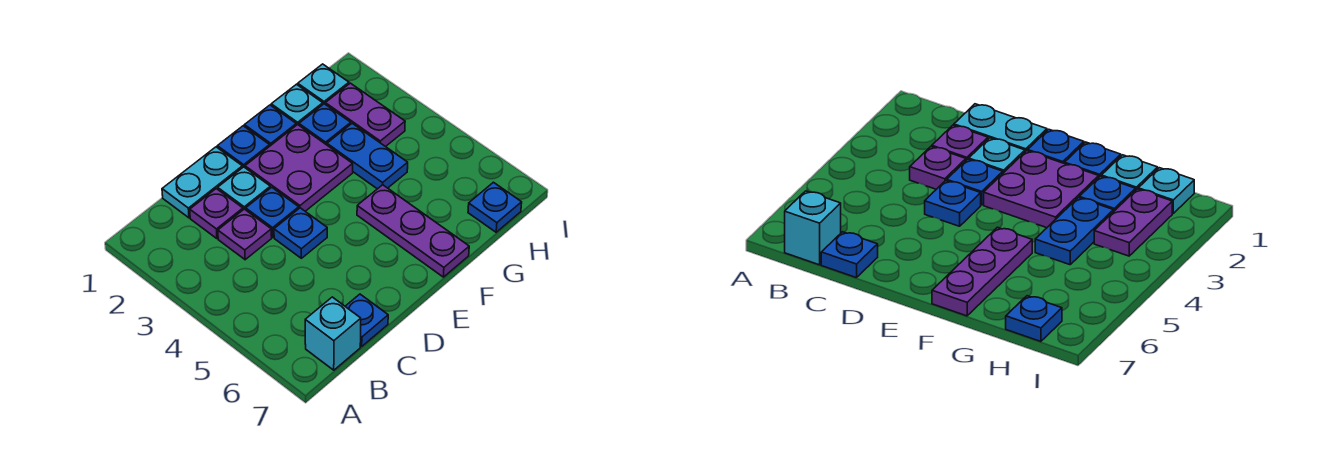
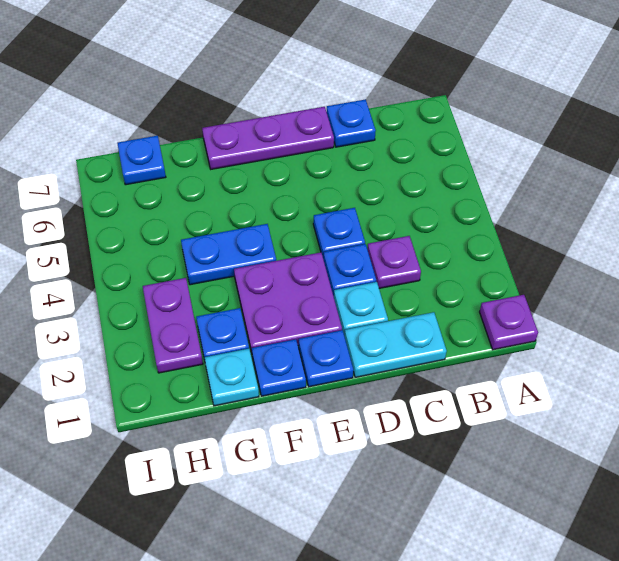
cyan 1x1 brick [305,297,361,370] -> none
purple 1x1 plate [190,189,243,239] -> purple 1x1 plate moved to [480,295,538,350]
purple 1x3 plate [357,185,469,277] -> purple 1x3 plate turned to [202,107,334,169]
blue 1x2 plate [327,124,408,189] -> blue 1x2 plate turned to [181,224,276,285]
cyan 1x1 plate [298,64,349,104] -> none

